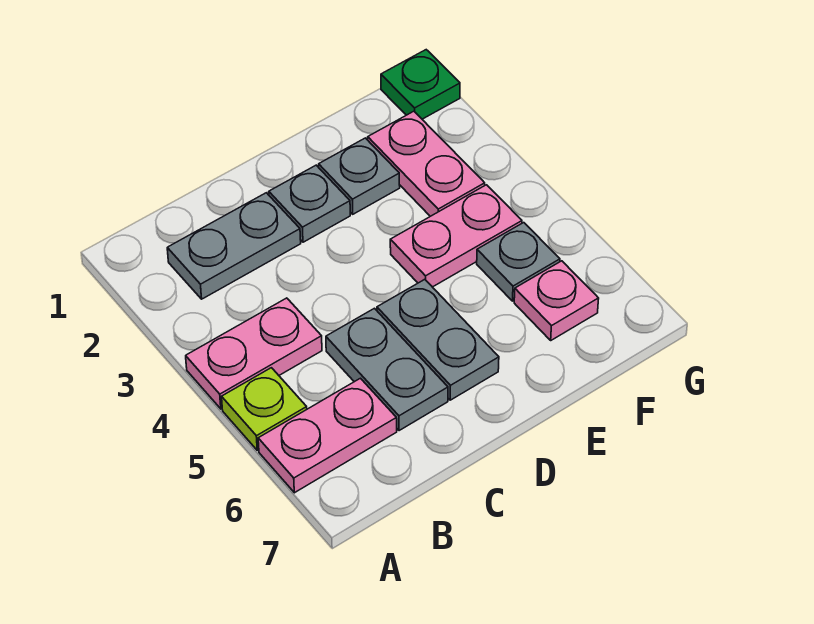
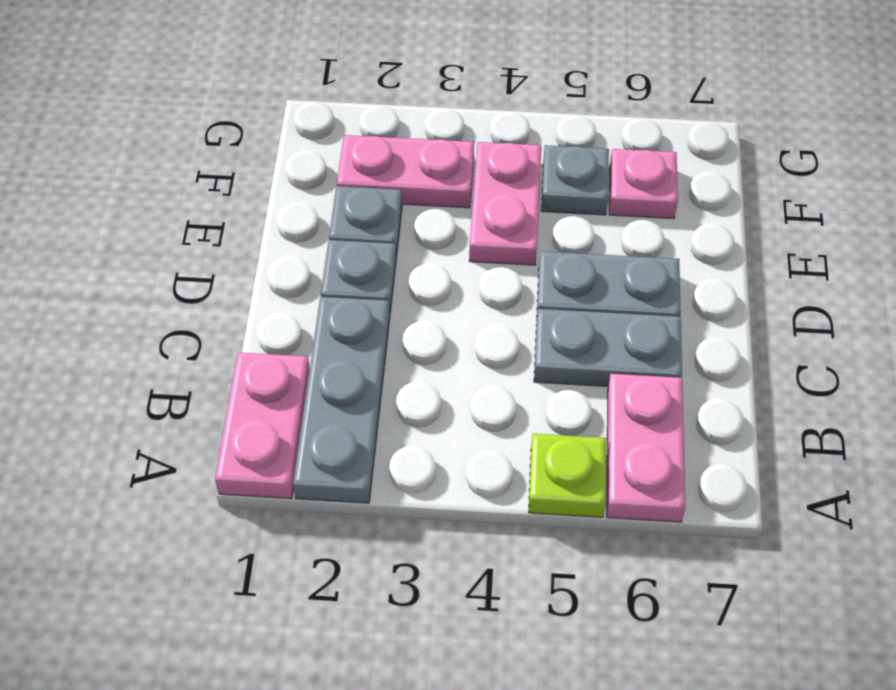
pink 1x2 plate [186,298,322,409] -> pink 1x2 plate moved to [215,353,310,499]
grey 1x2 plate [167,193,301,299] -> grey 1x3 plate [293,297,390,503]
green 1x1 plate [381,50,460,119] -> none

